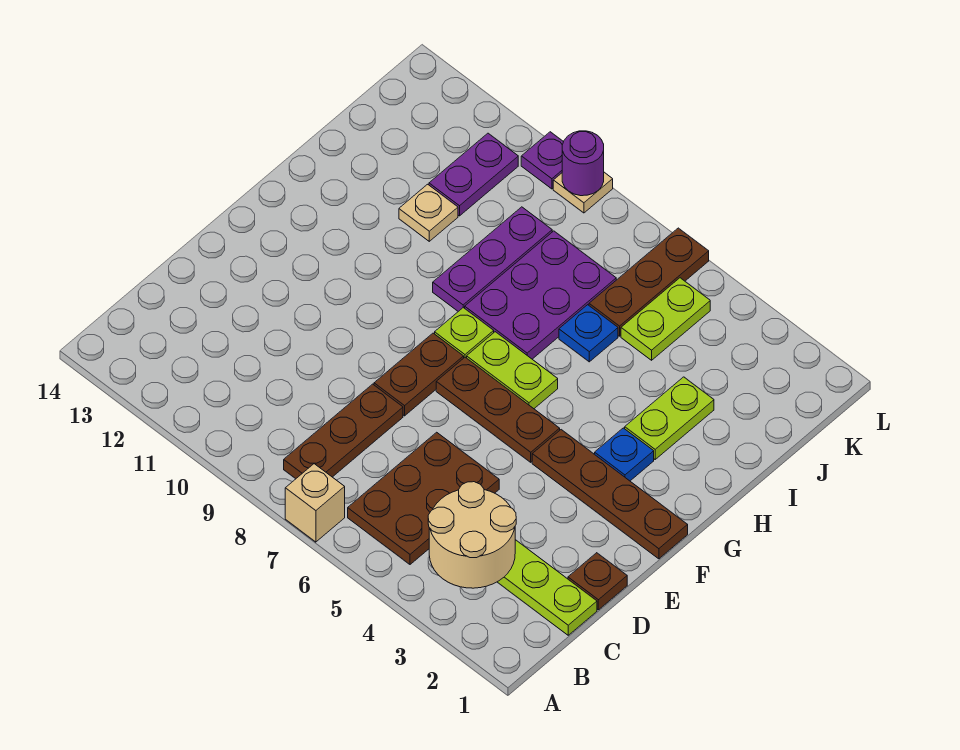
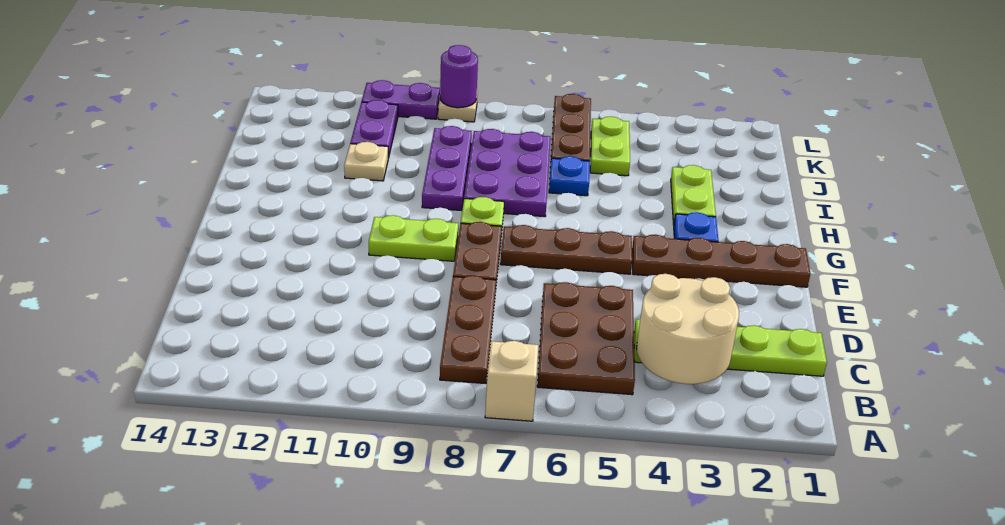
brown 1x1 plate [568,553,627,610] -> none
lime 1x2 plate [467,332,558,409] -> lime 1x2 plate moved to [369,215,458,261]
purple 1x1 plate [521,132,563,189] -> purple 1x2 plate [362,80,440,119]

